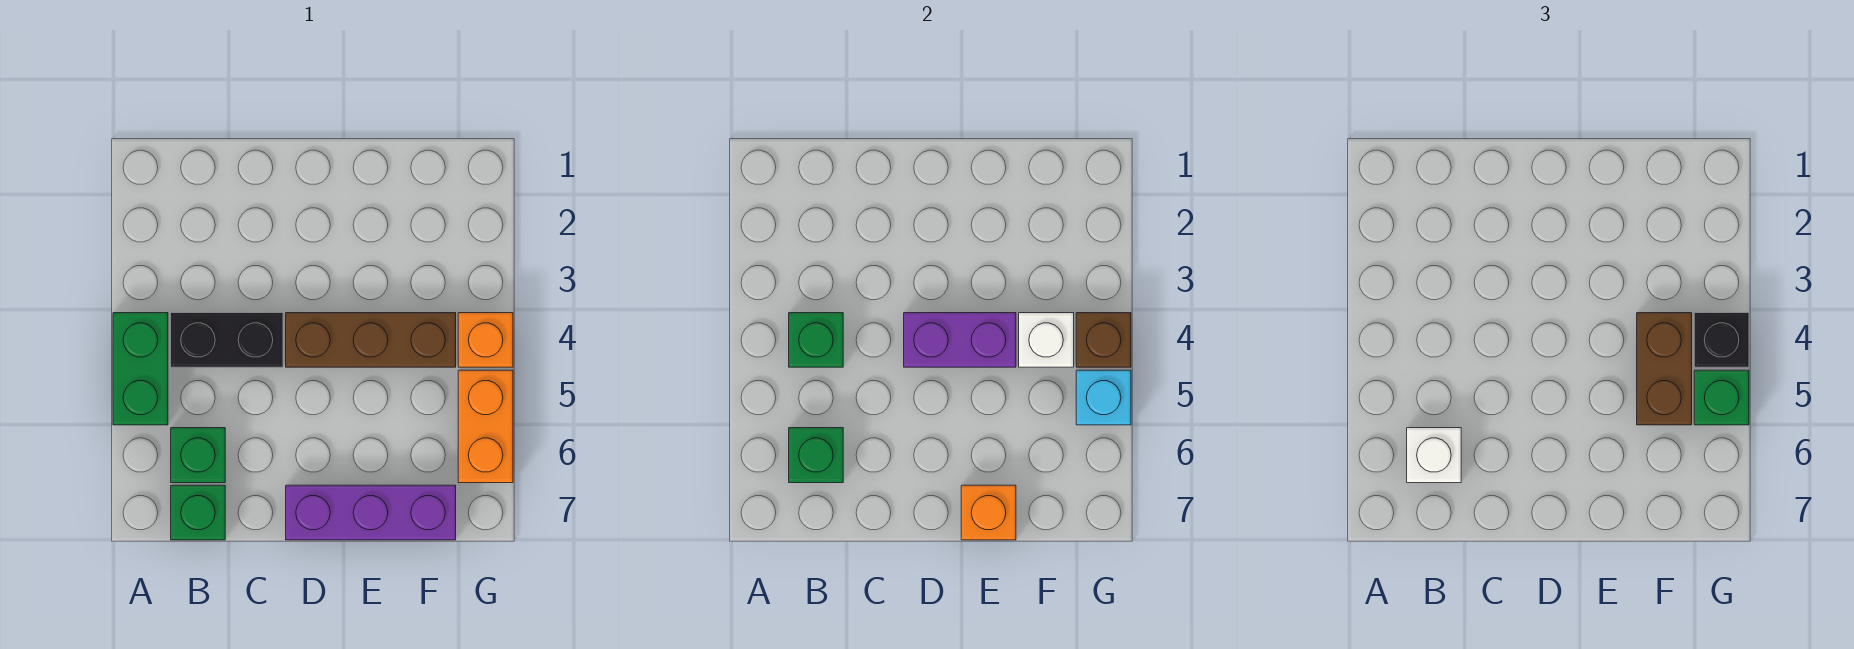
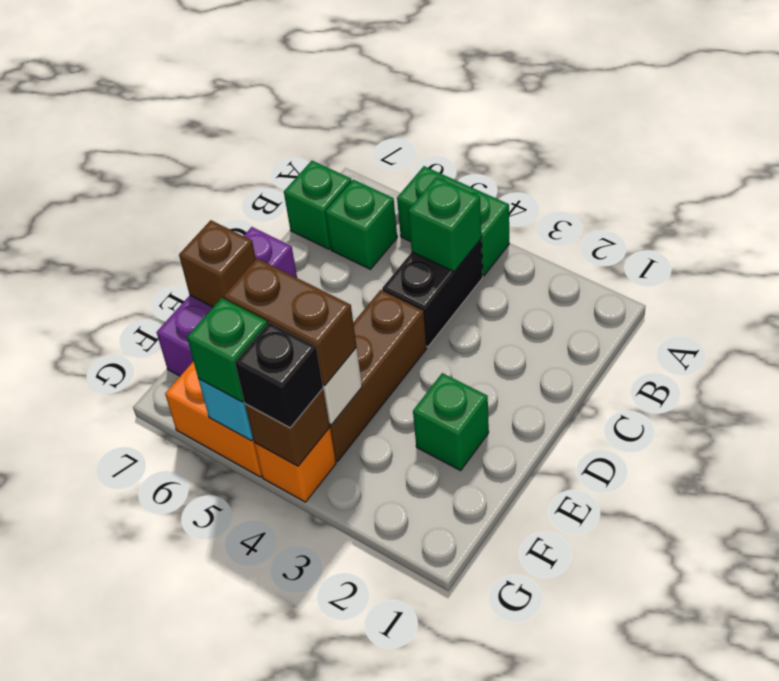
green 1x1 brick [789,428,843,483] -> green 1x1 brick moved to [413,373,489,471]
white 1x1 brick [1407,428,1461,483] -> none
purple 1x2 brick [904,313,1016,367] -> none
orange 1x1 brick [961,485,1016,540] -> brown 1x1 brick [179,220,256,307]

